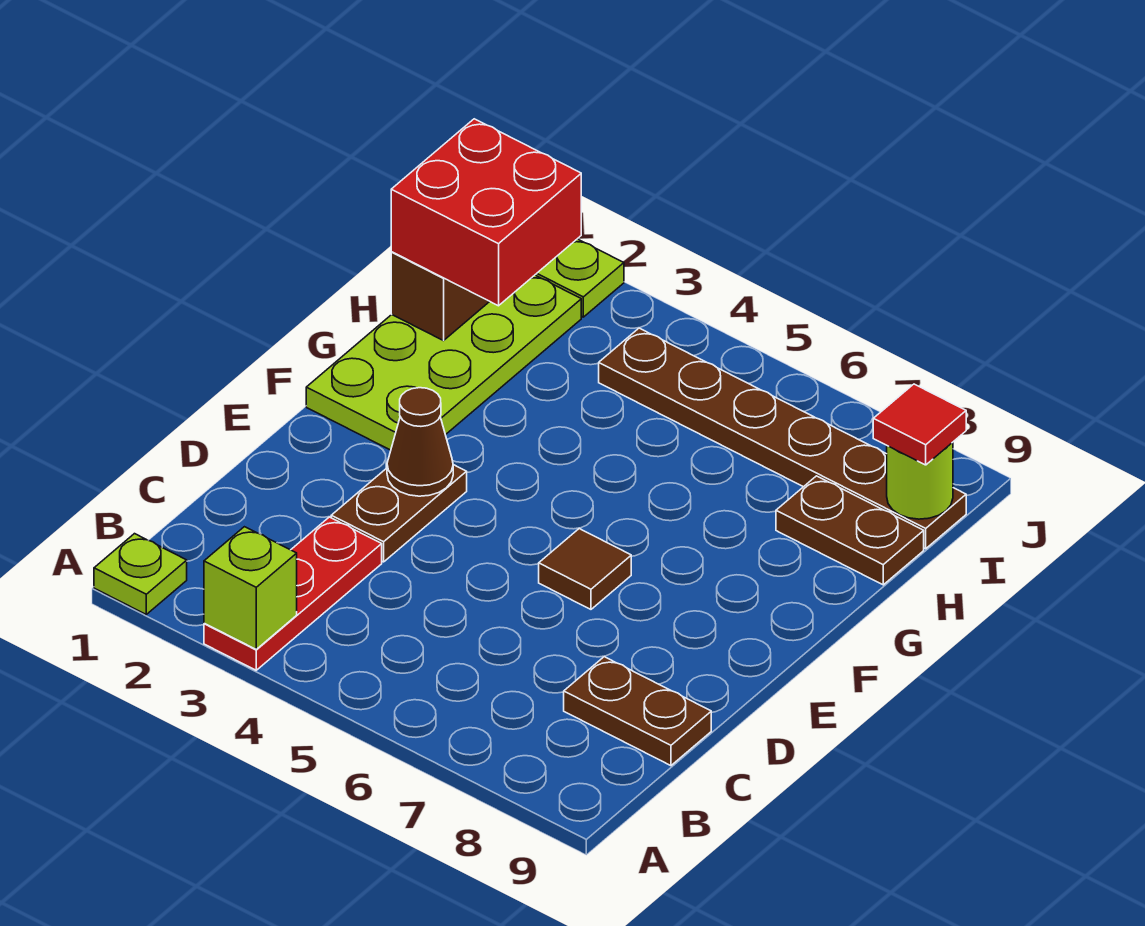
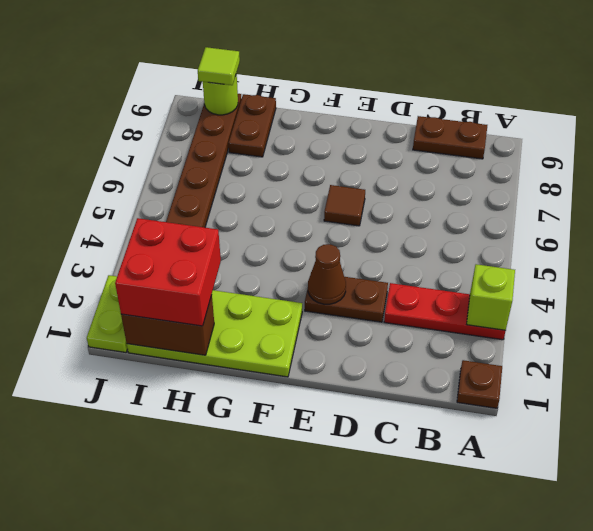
lime 1x1 plate [94,534,187,614] -> brown 1x1 plate [457,360,502,408]
brown 1x2 plate [564,657,711,766] -> brown 1x2 plate turned to [413,116,487,159]
red 1x1 tile [873,384,966,465] -> lime 1x1 tile [198,47,240,85]

